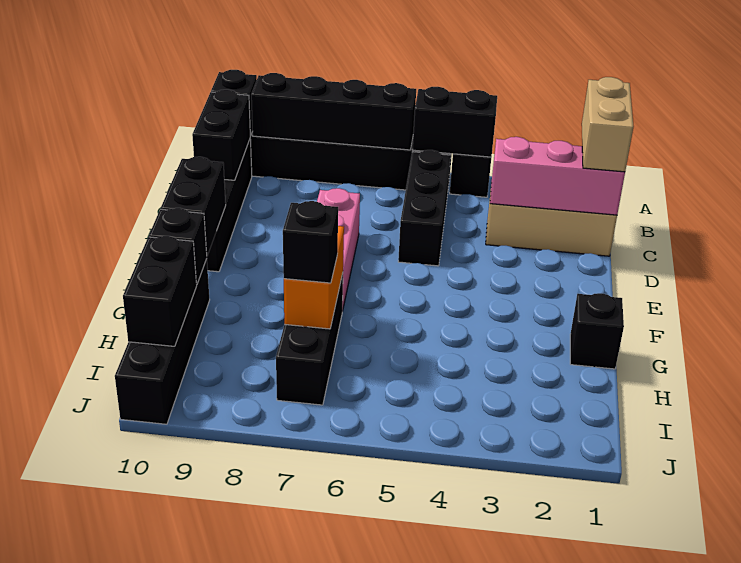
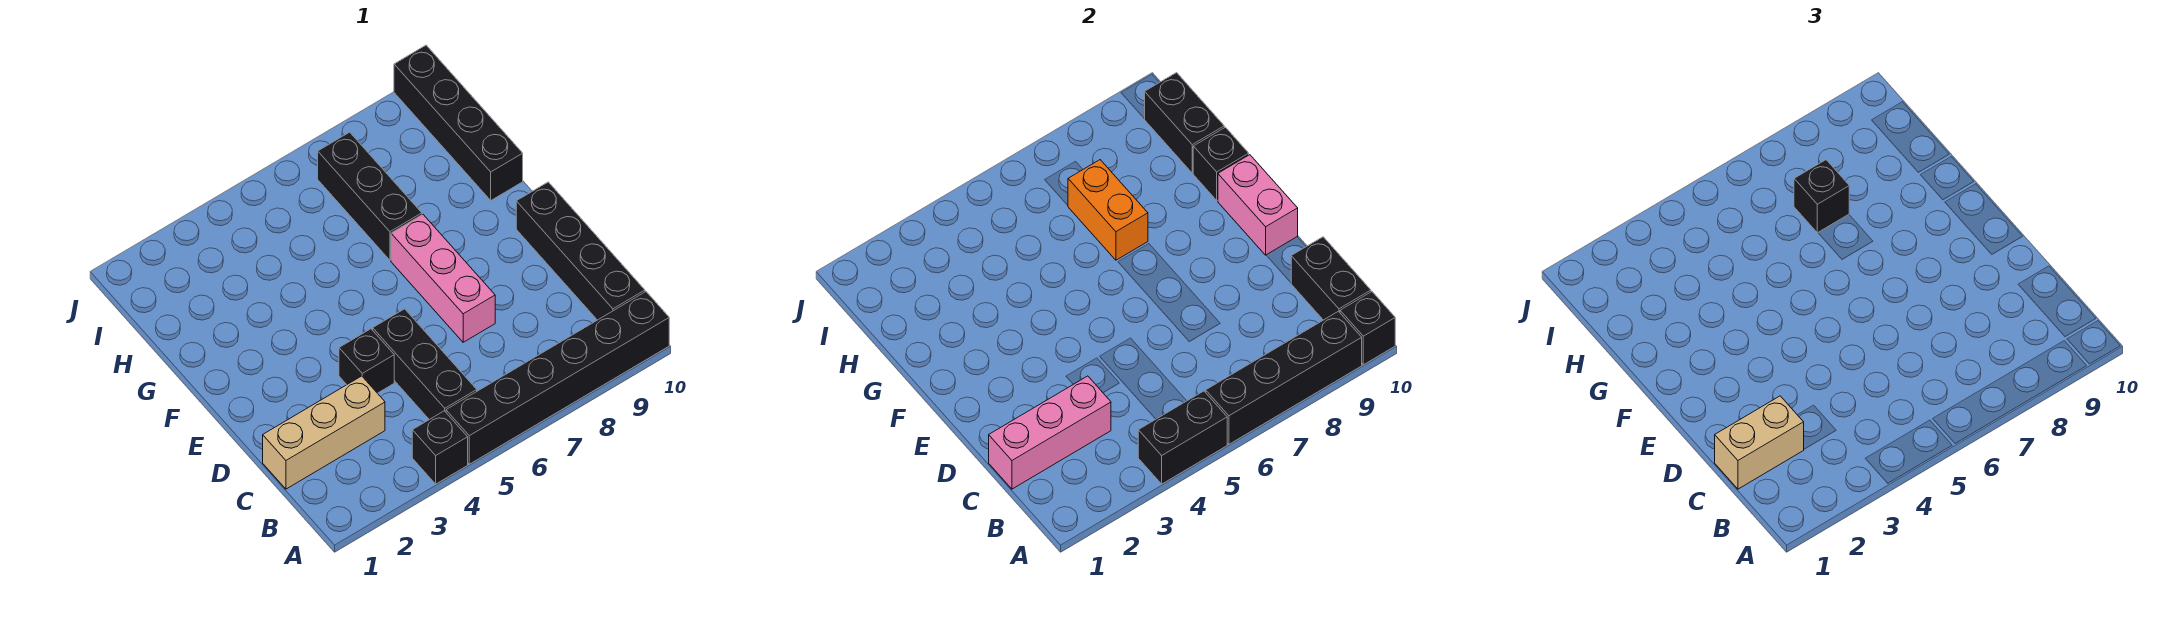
tan 1x2 brick [582,77,634,172] -> tan 1x2 brick turned to [1715,396,1804,489]
black 1x2 brick [161,157,226,256] -> pink 1x2 brick [1218,155,1298,255]
black 1x1 brick [570,293,624,369] -> black 1x1 brick moved to [339,329,394,393]

